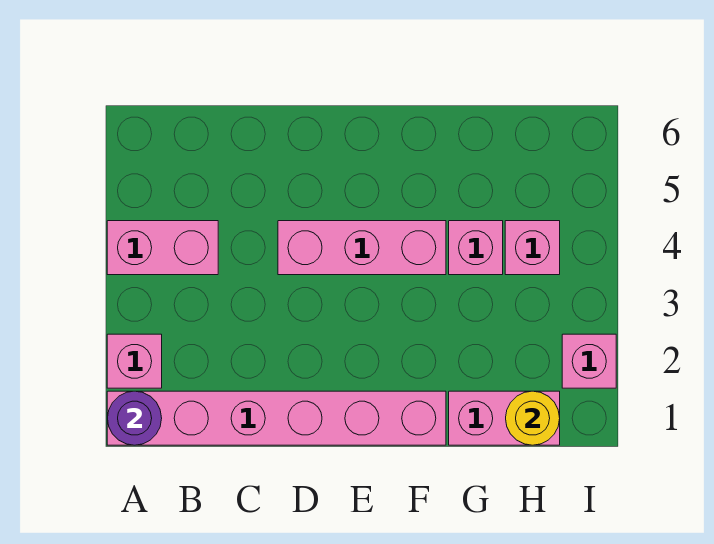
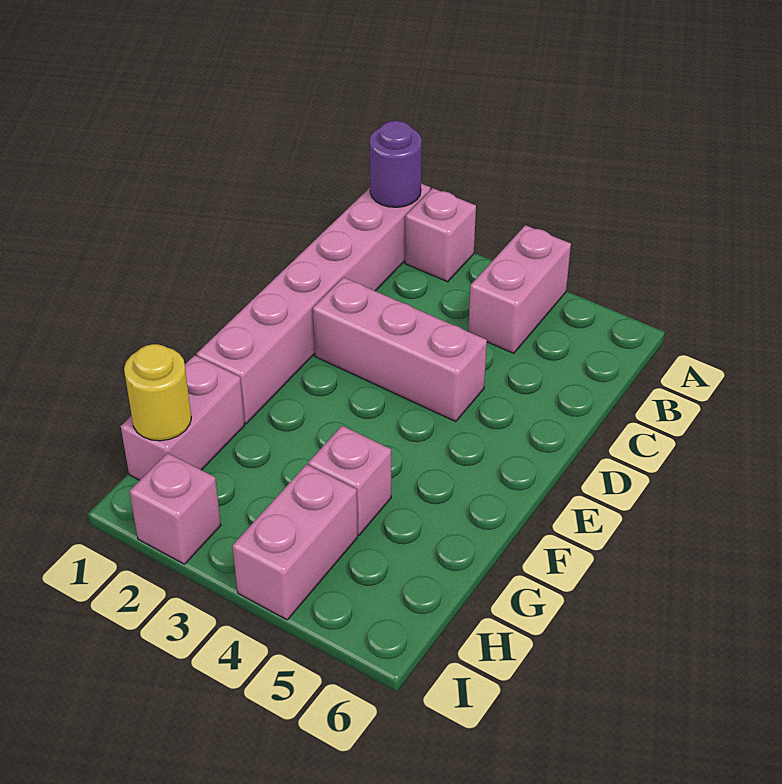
pink 1x3 brick [278,221,446,275] -> pink 1x3 brick turned to [313,277,487,422]
pink 1x1 brick [505,221,560,275] -> pink 1x2 brick [233,464,358,620]

